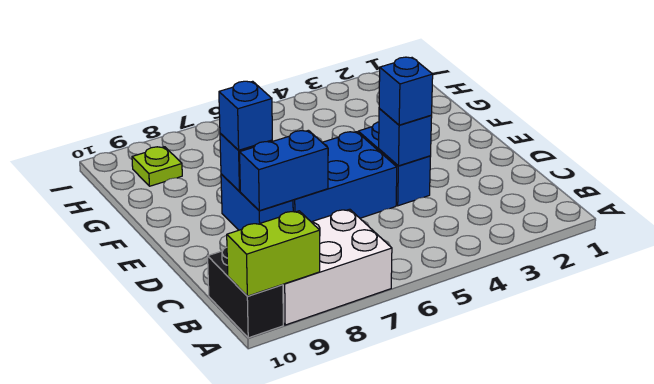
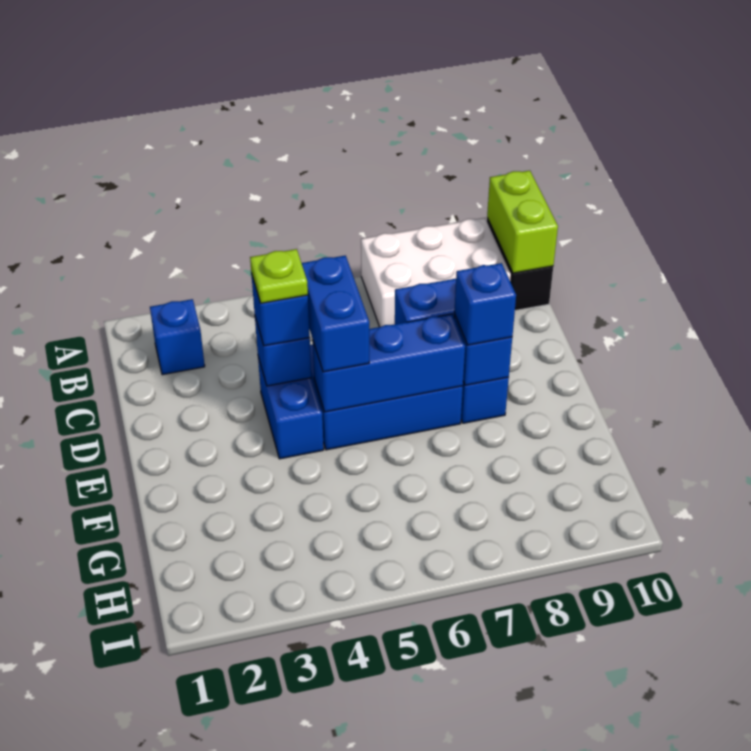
lime 1x2 brick [227,211,320,296] -> lime 1x2 brick turned to [487,171,558,273]
none -> blue 1x1 brick [150,299,205,375]
none -> blue 1x2 brick [302,256,369,372]
none -> blue 1x3 brick [313,314,465,412]
lime 1x1 plate [132,147,182,186] -> lime 1x1 plate moved to [250,249,308,303]

